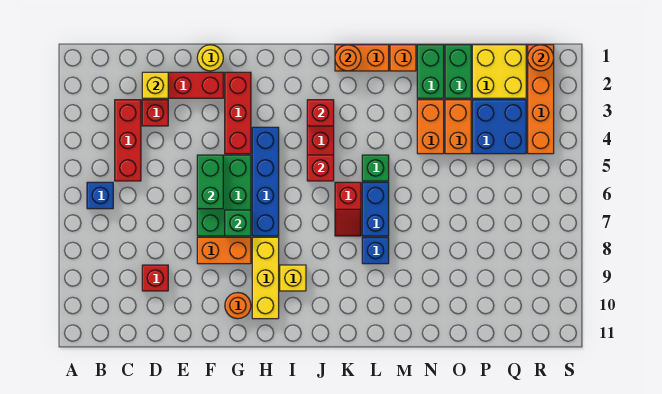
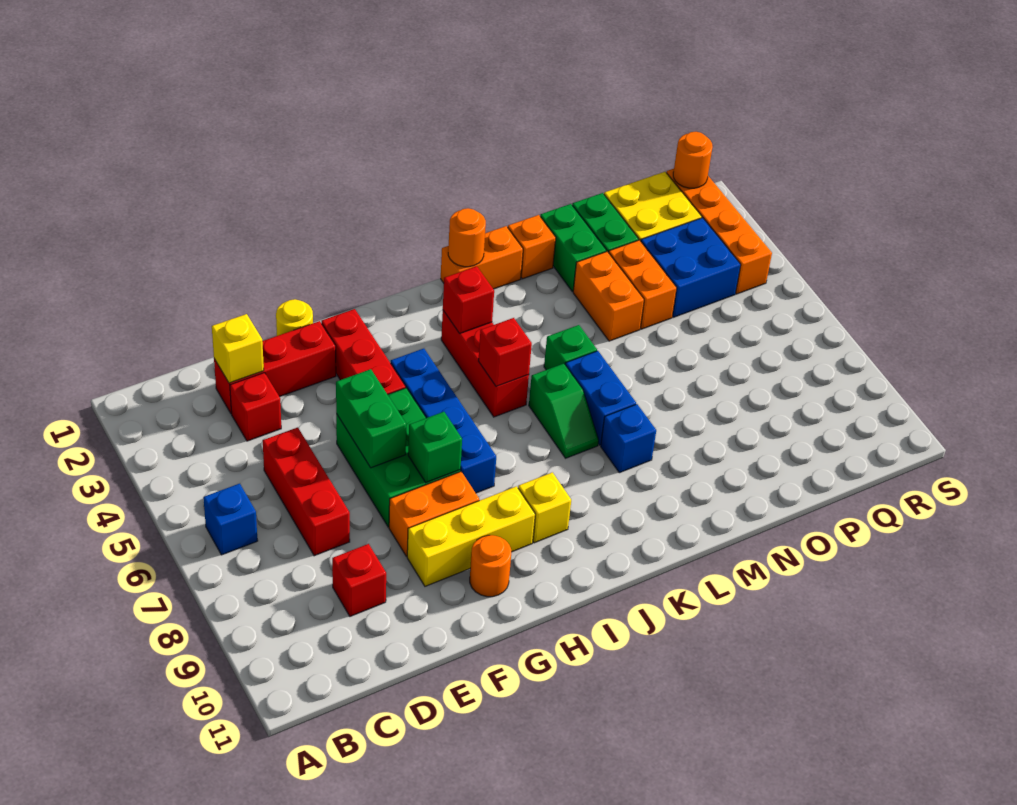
red 1x3 brick [115,100,141,181] -> red 1x3 brick moved to [263,427,350,556]
yellow 1x3 brick [252,237,279,319] -> yellow 1x3 brick turned to [407,486,535,586]
red 1x2 slope [335,182,361,236] -> green 1x2 slope [529,364,599,458]

